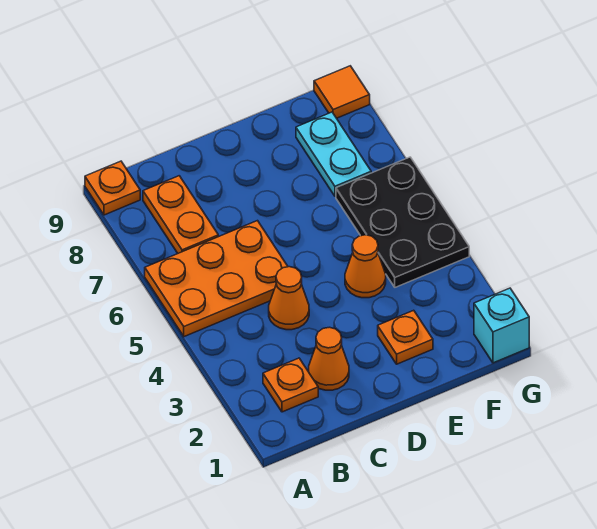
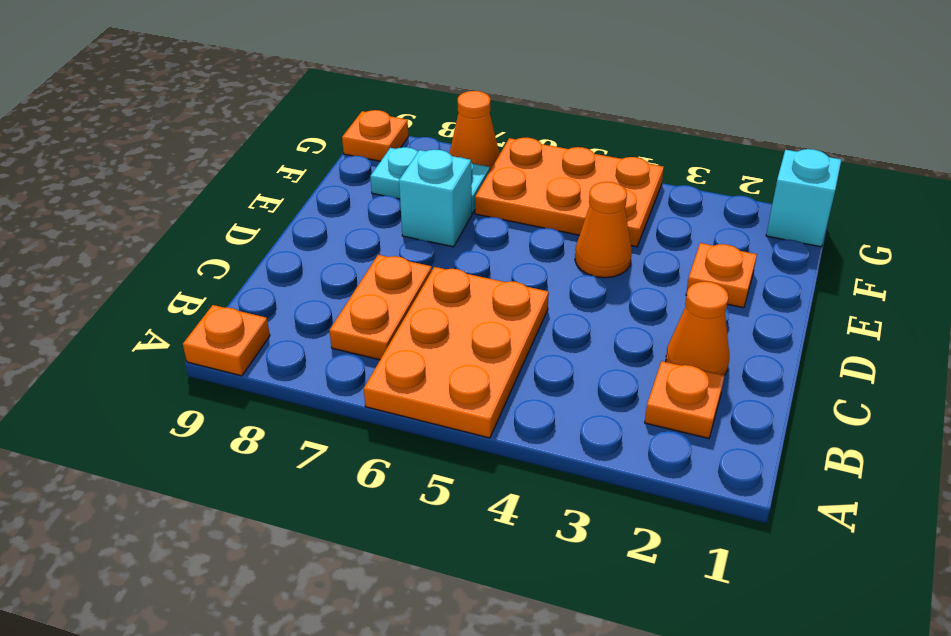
orange 1x2 plate [143,176,218,253] -> orange 1x2 plate turned to [329,255,432,360]
orange 1x1 cone [269,267,309,330] -> orange 1x1 cone moved to [450,91,500,170]
none -> cyan 1x1 brick [399,149,472,247]
black 2x3 plate [336,157,469,287] -> orange 2x3 plate [475,138,664,247]
orange 1x1 tile [314,66,370,118] -> orange 1x1 plate [342,110,408,161]

